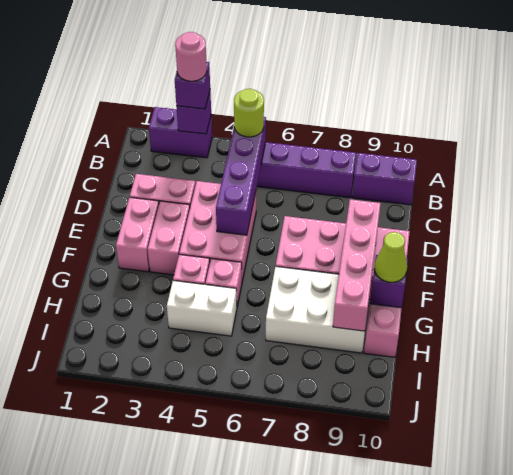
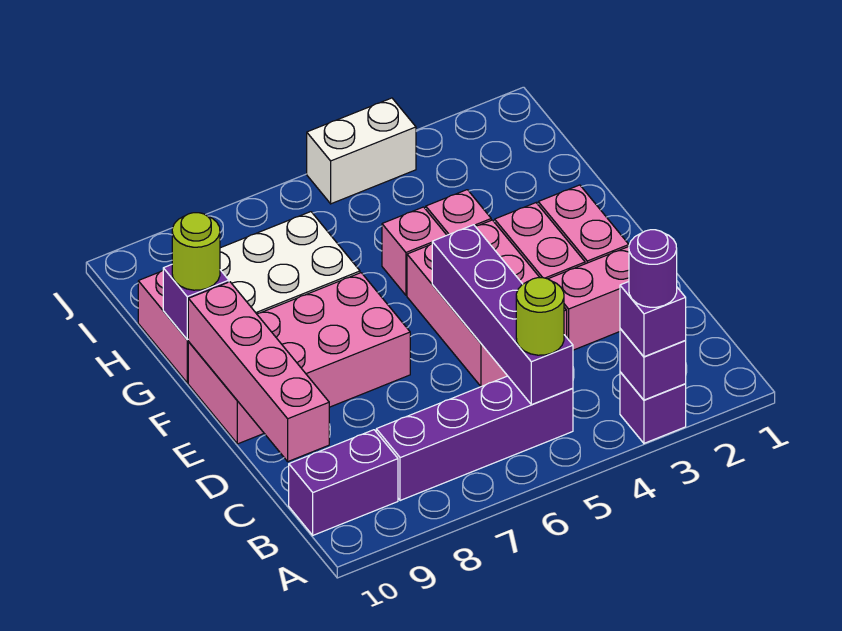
purple 1x2 brick [149,107,212,158] -> purple 1x1 brick [620,372,686,443]
pink 1x1 round brick [175,32,207,81] -> purple 1x1 round brick [629,230,677,307]
pink 1x4 brick [333,199,381,331] -> pink 1x4 brick moved to [188,282,329,461]
lime 1x1 cone [374,232,407,282] -> lime 1x1 round brick [172,213,220,290]
white 1x2 brick [167,281,237,336] -> white 1x2 brick moved to [307,98,416,204]

